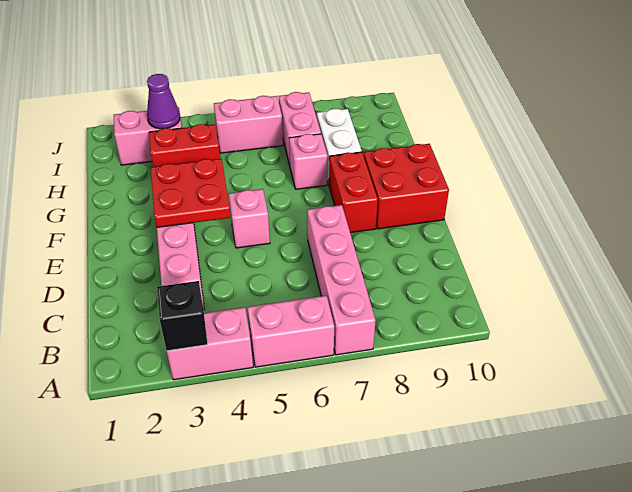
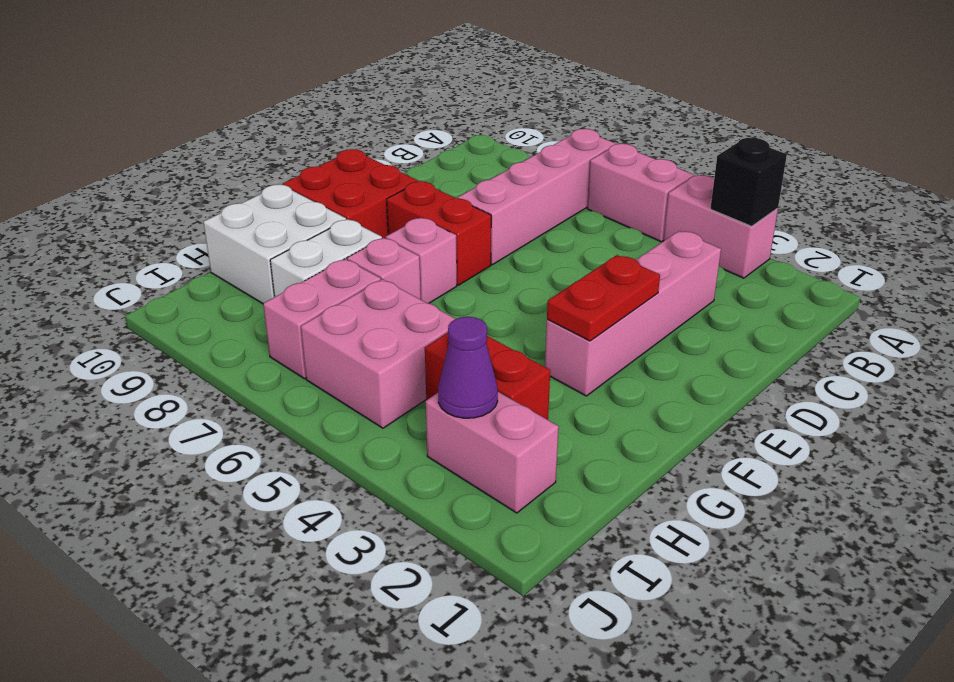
red 2x2 plate [151,159,231,227] -> red 1x2 plate [547,255,660,341]
pink 1x1 brick [229,189,270,248] -> pink 1x1 brick moved to [386,218,457,303]
red 1x2 brick [329,152,378,233] -> red 1x2 brick turned to [387,181,491,285]
none -> white 2x2 brick [203,184,346,304]
pink 1x2 brick [214,96,283,153] -> pink 2x2 brick [301,279,455,428]

